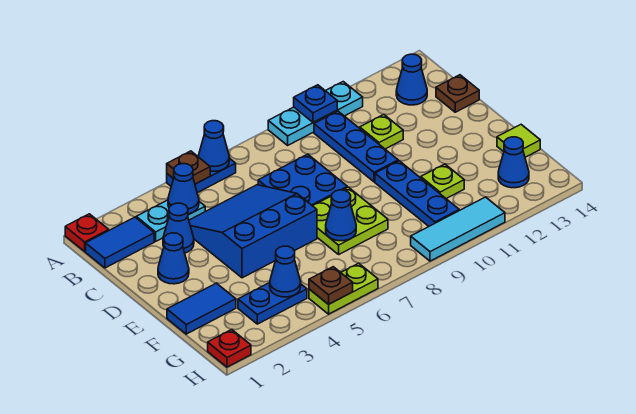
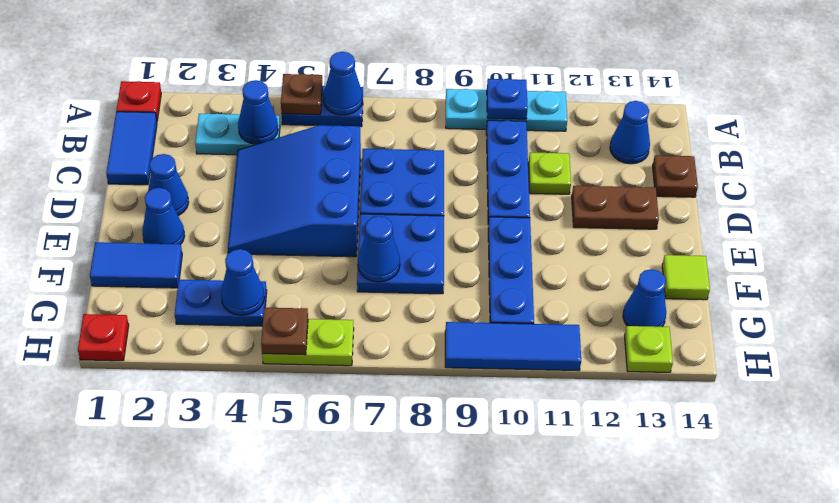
blue 1x2 tile [86,217,154,268] -> blue 1x2 tile turned to [106,112,157,185]
blue 1x1 cone [163,203,194,253] -> blue 1x1 cone moved to [143,188,185,244]
blue 3x3 slope [189,185,317,278] -> blue 3x3 slope turned to [228,125,361,257]
none -> brown 1x2 plate [572,186,659,229]
lime 2x2 plate [313,187,388,254] -> blue 2x2 plate [357,214,444,294]
lime 1x1 plate [421,164,464,199] -> lime 1x1 plate moved to [625,326,673,372]
cyan 1x3 tile [411,197,505,261] -> blue 1x3 tile [445,322,581,371]

